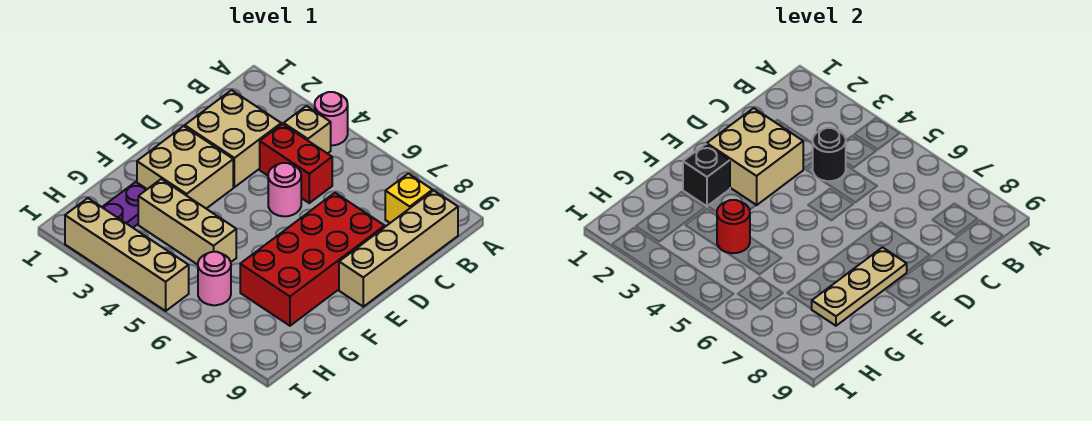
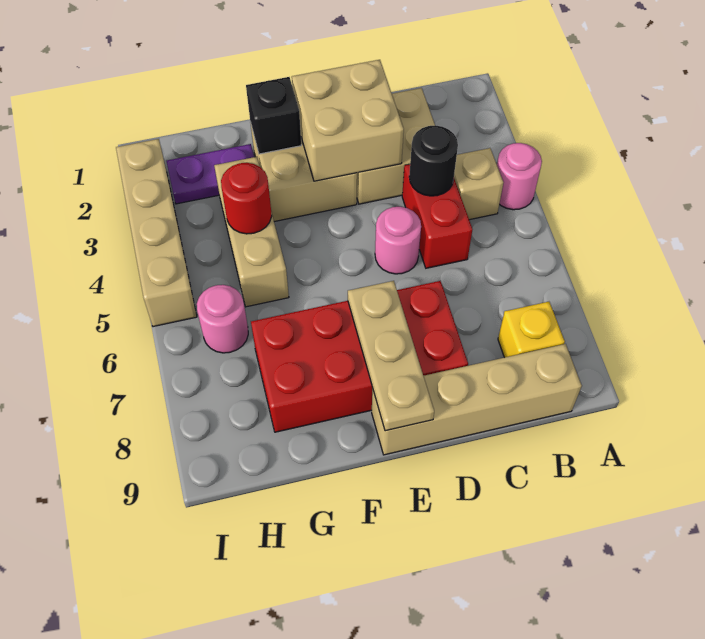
tan 1x3 plate [812,247,907,326] -> tan 1x3 plate turned to [348,281,434,431]

